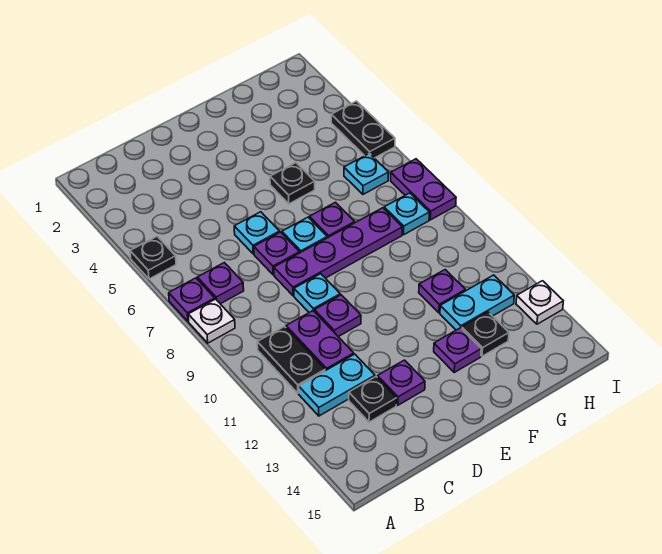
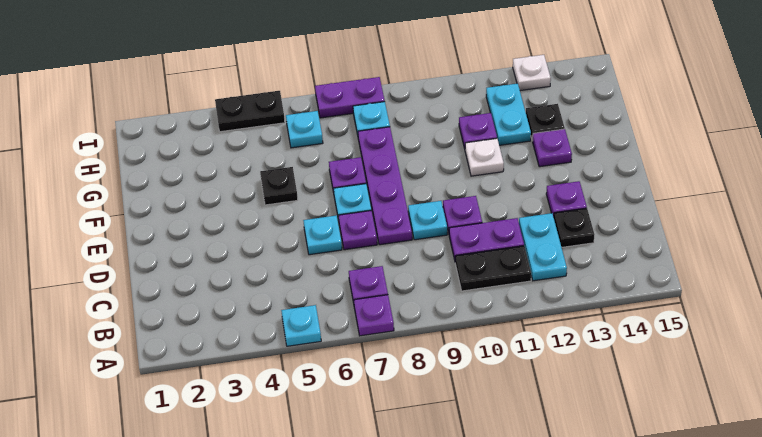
black 1x1 plate [130,236,176,279] -> cyan 1x1 plate [281,305,321,346]
white 1x1 plate [188,299,235,343] -> white 1x1 plate moved to [465,138,504,176]

